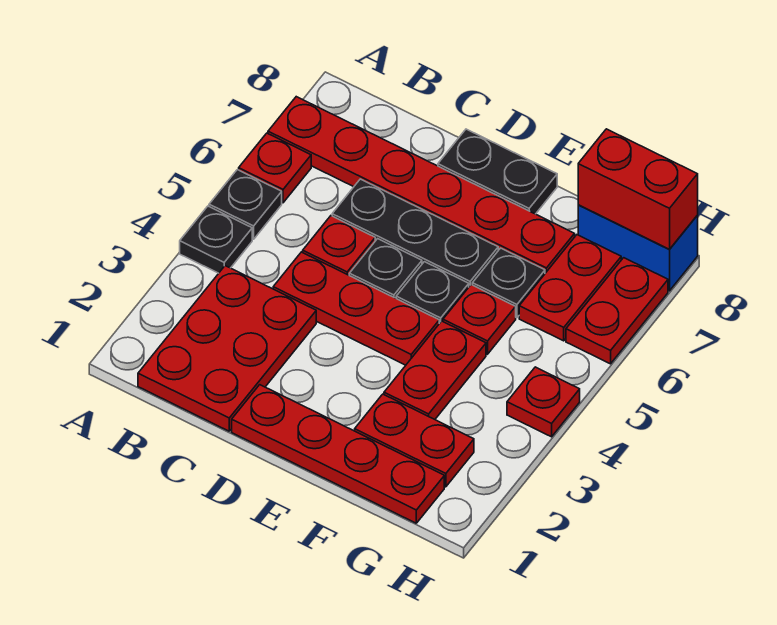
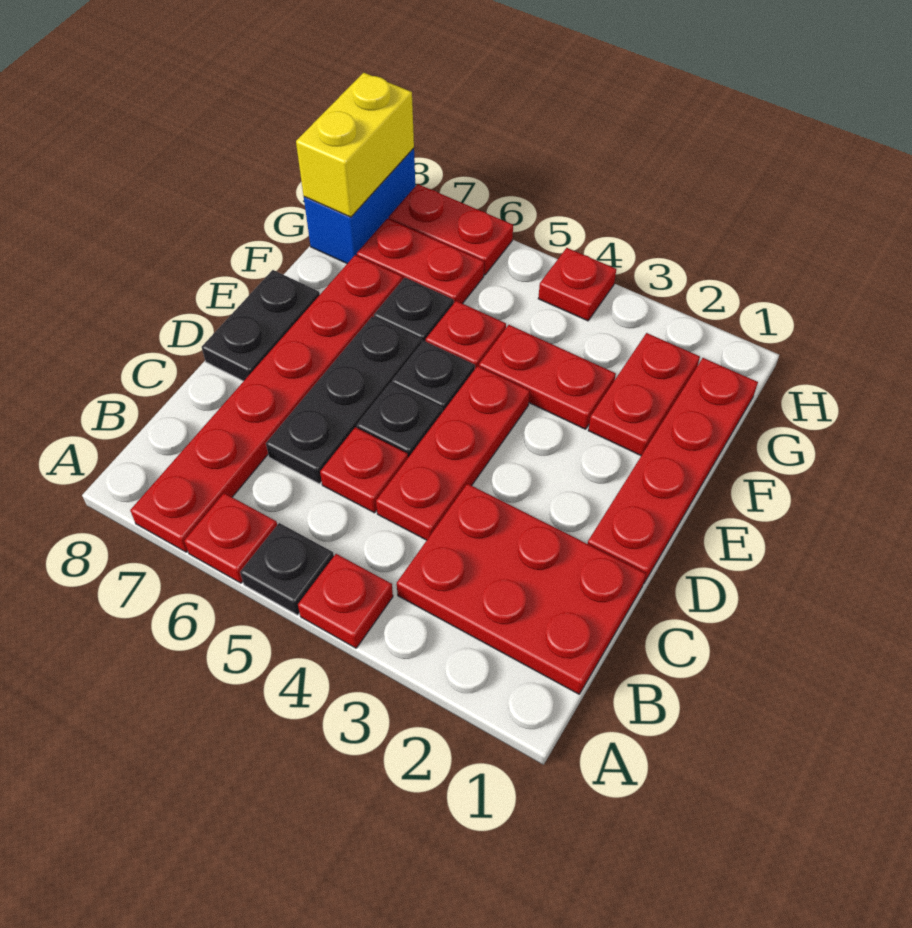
black 1x1 plate [180,206,252,273] -> red 1x1 plate [298,554,393,648]
red 1x2 brick [578,129,698,249] -> yellow 1x2 brick [296,73,414,217]

